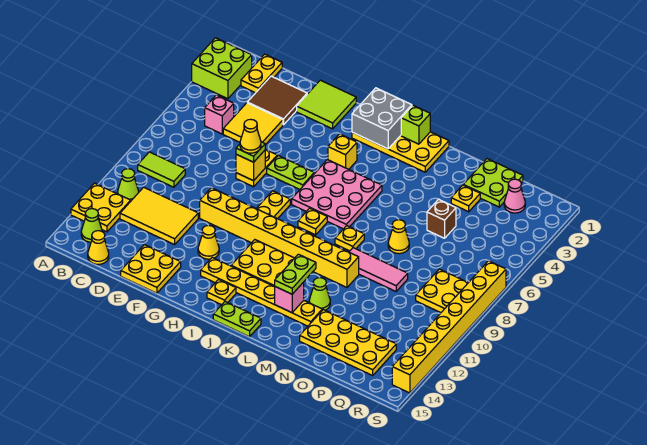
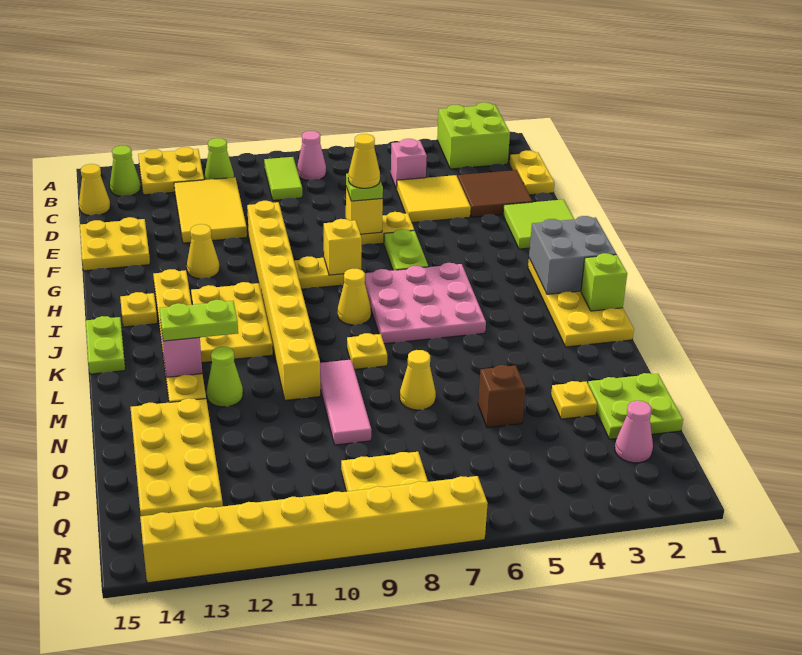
none -> pink 1x1 cone [297,131,326,180]
yellow 1x2 plate [241,54,282,93] -> yellow 1x2 plate turned to [509,150,554,195]
yellow 1x1 brick [328,134,357,169] -> yellow 1x1 brick moved to [324,219,362,275]
yellow 1x1 plate [298,208,327,235] -> yellow 1x1 cone [338,269,371,325]

